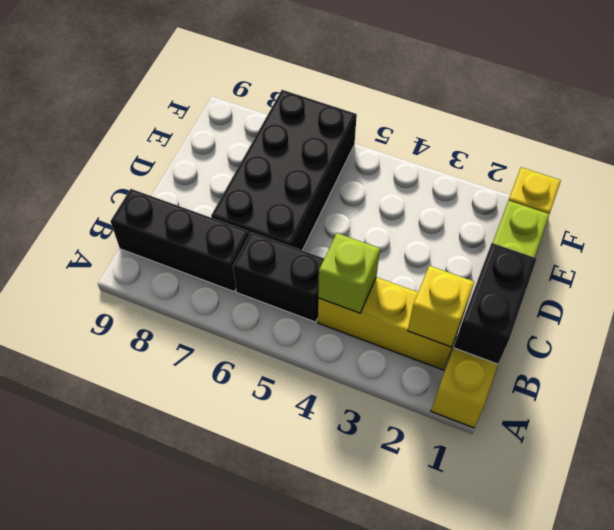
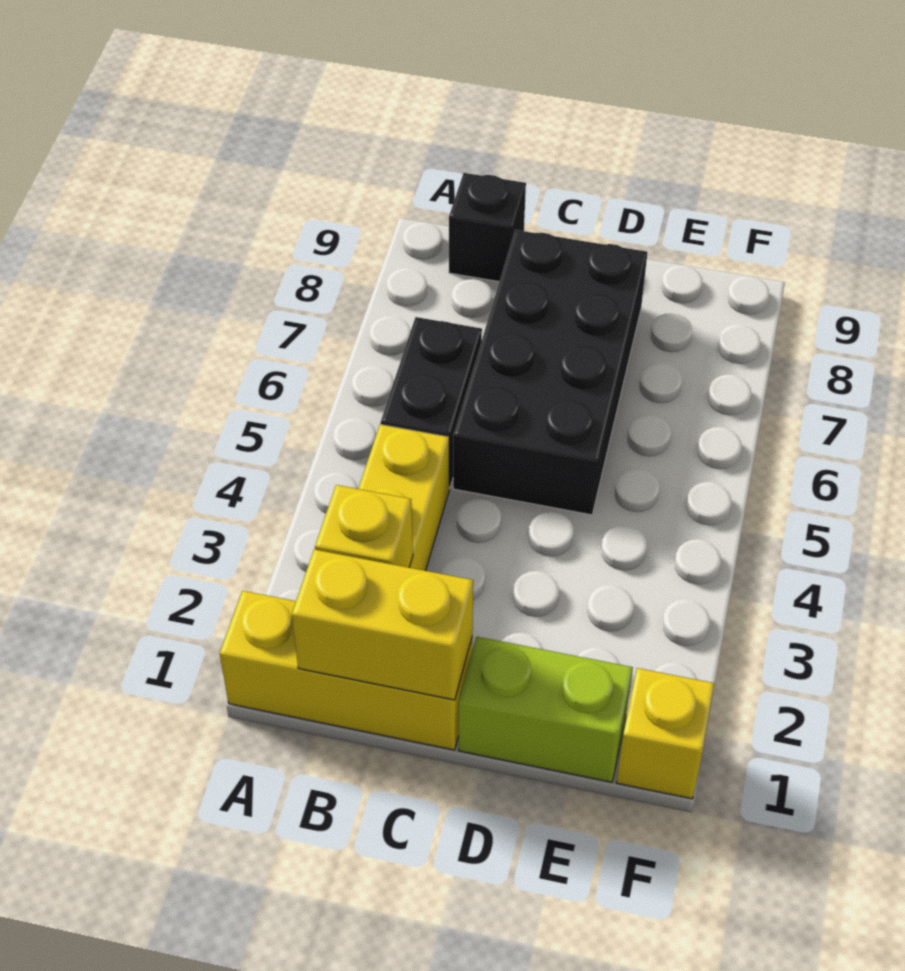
black 1x2 brick [454,243,537,364] -> yellow 1x2 brick [292,549,473,700]
lime 1x1 brick [318,233,380,313] -> none
black 1x3 brick [111,189,249,291] -> black 1x1 brick [449,173,526,282]
black 2x4 brick [211,90,357,250] -> black 2x4 brick turned to [453,230,648,515]

